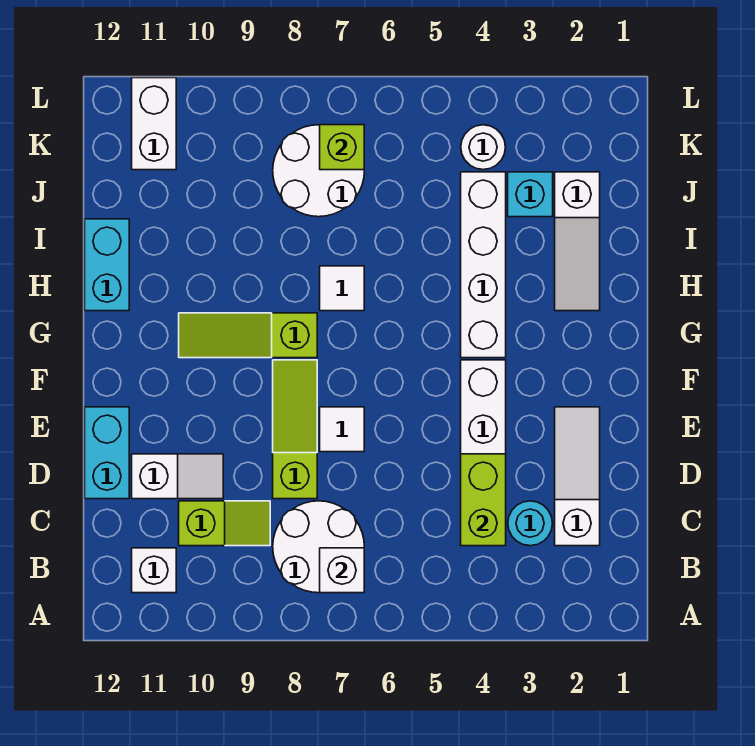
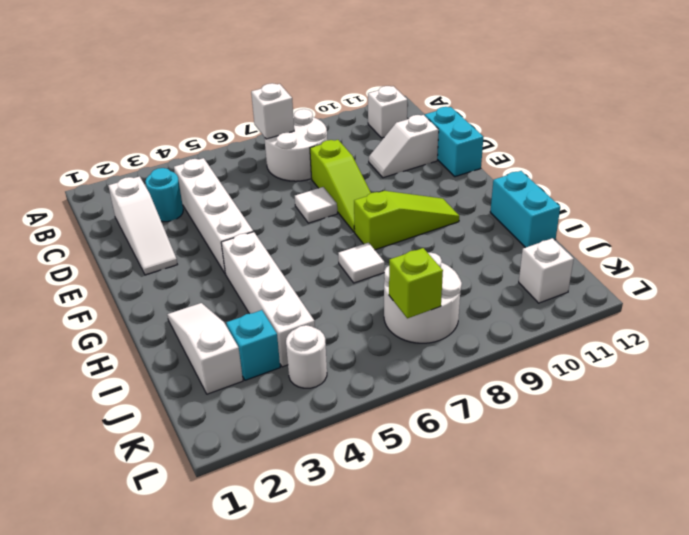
lime 1x2 brick [461,454,506,546] -> none
lime 1x2 slope [179,501,270,546] -> none
white 1x2 brick [132,78,176,170] -> white 1x1 brick [519,238,574,303]

